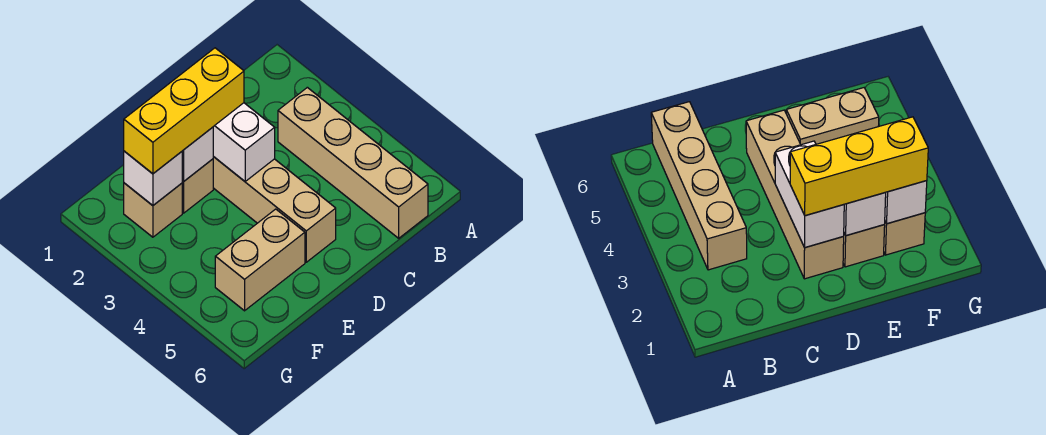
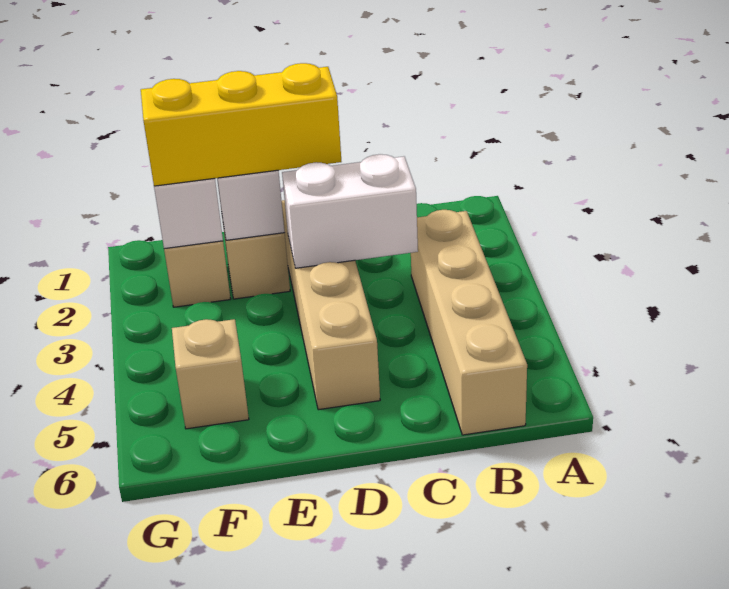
white 1x2 brick [213,103,275,181] -> white 1x2 brick turned to [282,154,418,268]
tan 1x2 brick [215,209,305,311] -> tan 1x1 brick [172,319,249,429]

